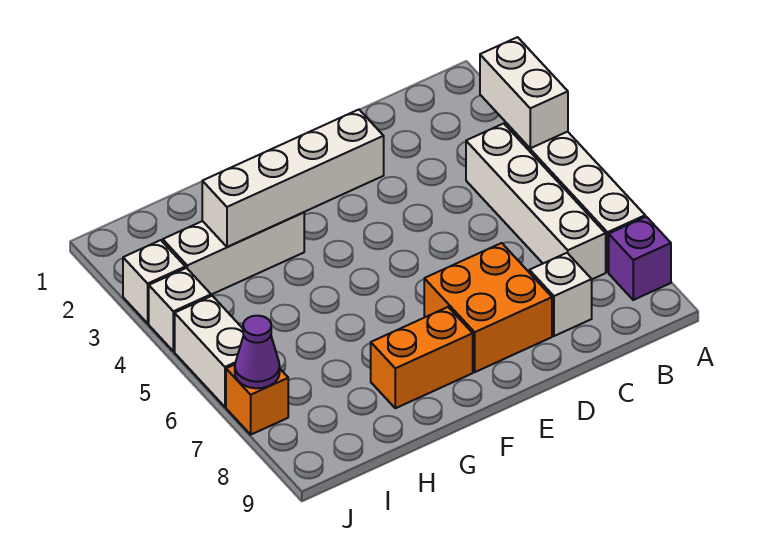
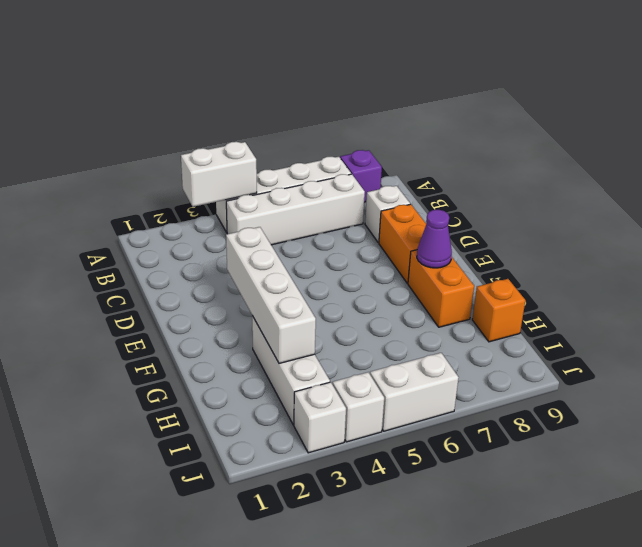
orange 2x2 brick [424,243,552,372] -> orange 1x2 brick [379,204,426,283]
orange 1x1 brick [226,365,288,435] -> orange 1x1 brick moved to [472,279,525,342]
purple 1x1 cone [235,316,280,388] -> purple 1x1 cone moved to [417,210,452,268]

